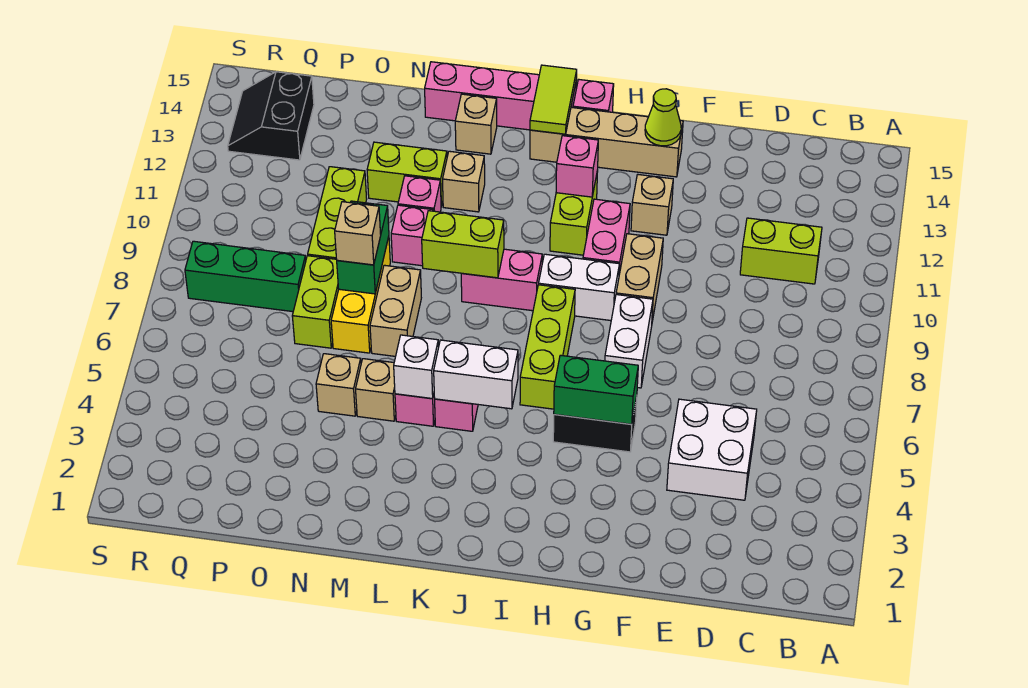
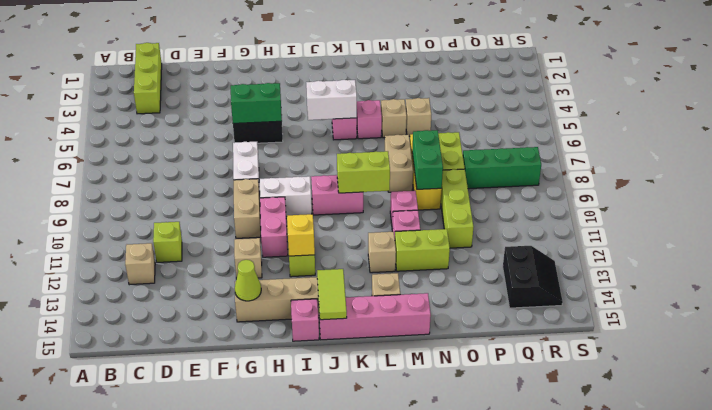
lime 1x2 brick [740,218,822,284] -> lime 1x1 brick [153,222,182,262]
white 2x2 brick [667,399,757,500] -> none
lime 1x3 brick [520,285,575,409] -> lime 1x3 brick moved to [134,43,162,114]
pink 1x1 brick [556,136,598,197] -> yellow 1x1 brick [287,214,315,256]
white 1x1 brick [394,335,439,399] -> none
tan 1x1 brick [335,202,381,265] -> tan 1x1 brick moved to [125,243,155,285]

